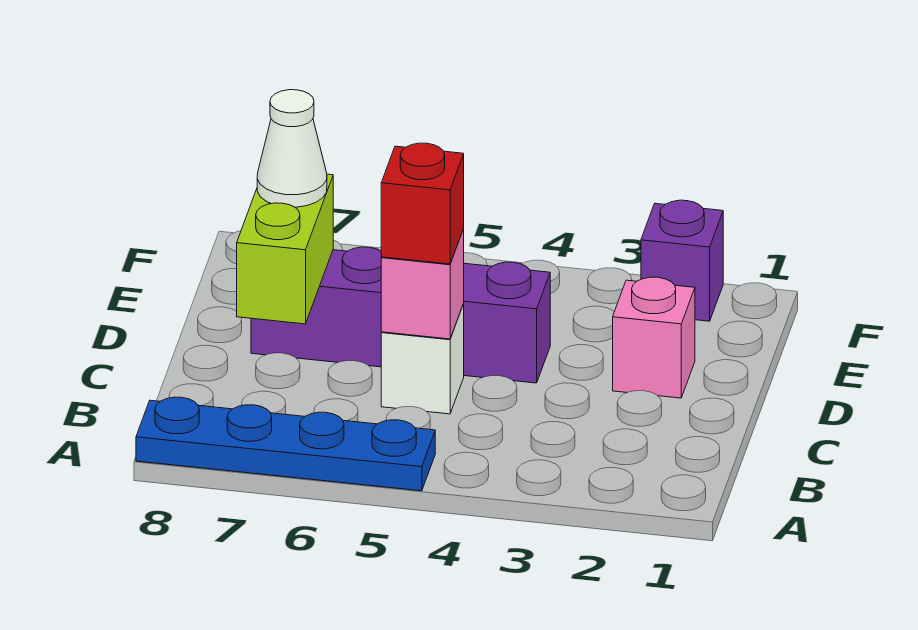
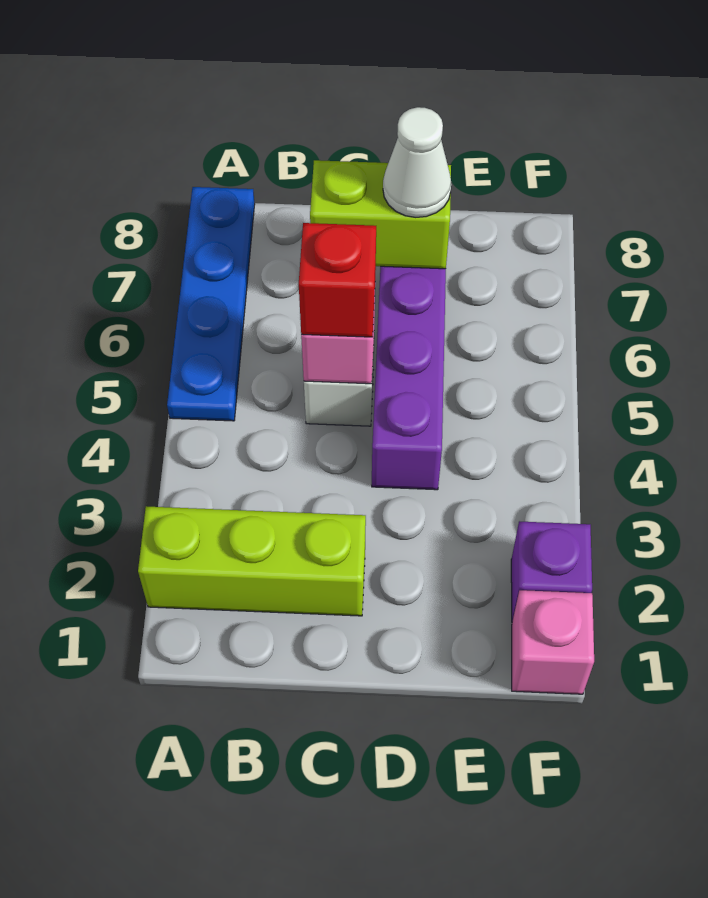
none -> lime 1x3 brick [138,506,366,616]
pink 1x1 brick [613,277,695,398] -> pink 1x1 brick moved to [512,590,594,694]

